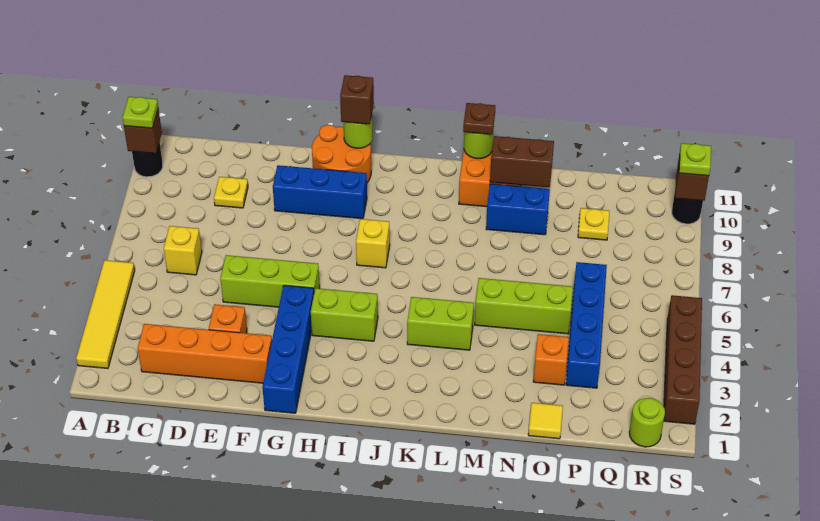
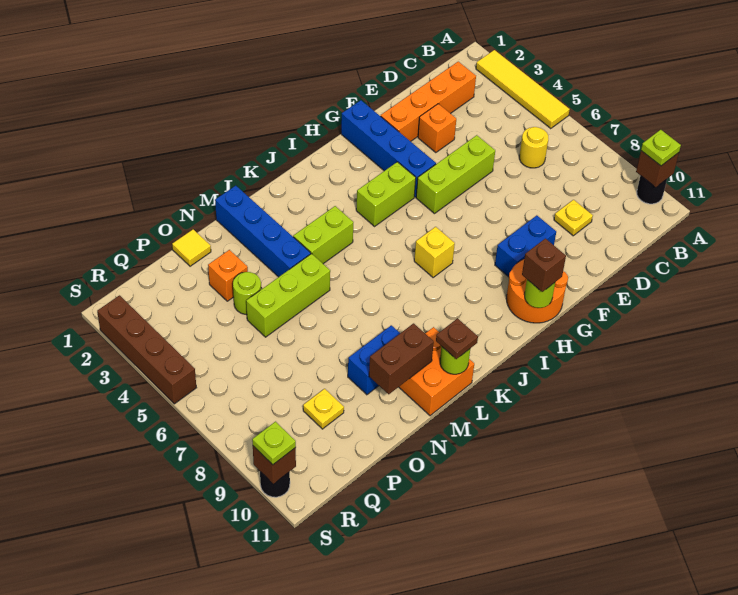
yellow 1x1 brick [164,226,202,275] -> yellow 1x1 round brick [519,127,548,168]
blue 1x3 brick [273,165,367,219] -> blue 1x2 brick [495,215,556,277]
blue 1x4 brick [566,262,607,388] -> blue 1x4 brick moved to [215,186,311,277]
lime 1x1 round brick [629,398,665,447] -> lime 1x1 round brick moved to [233,272,261,314]

